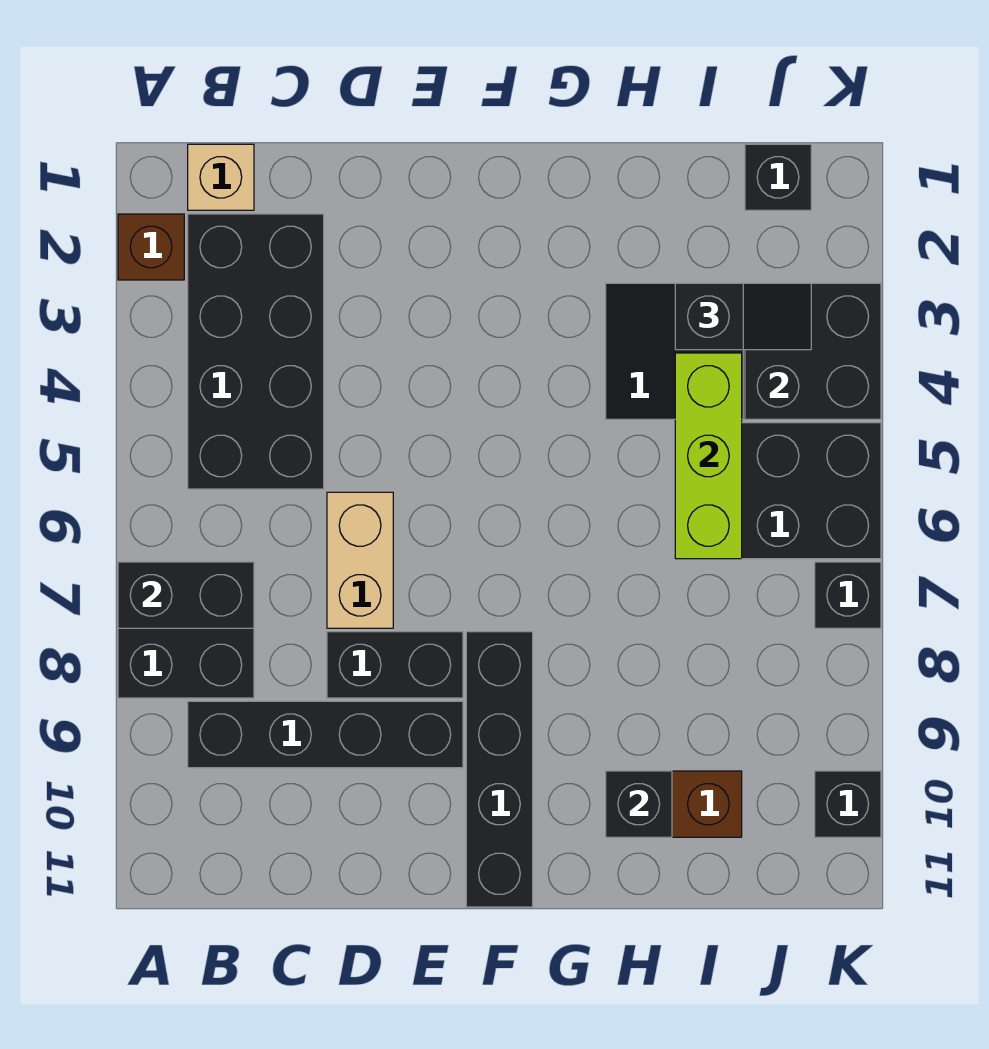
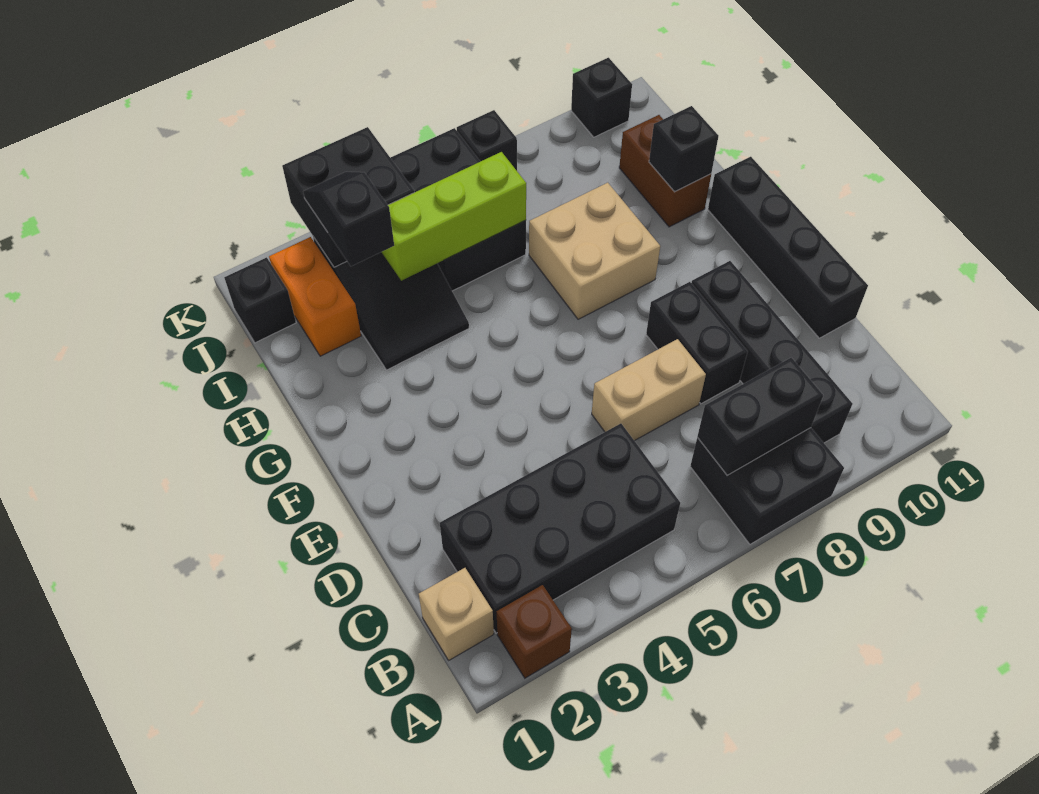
black 1x2 brick [118,562,254,628] -> black 1x2 brick turned to [697,358,823,475]
black 1x4 brick [466,632,533,907] -> black 1x4 brick turned to [708,157,868,338]
none -> tan 2x2 brick [529,183,660,319]
none -> orange 1x2 brick [269,237,361,356]

